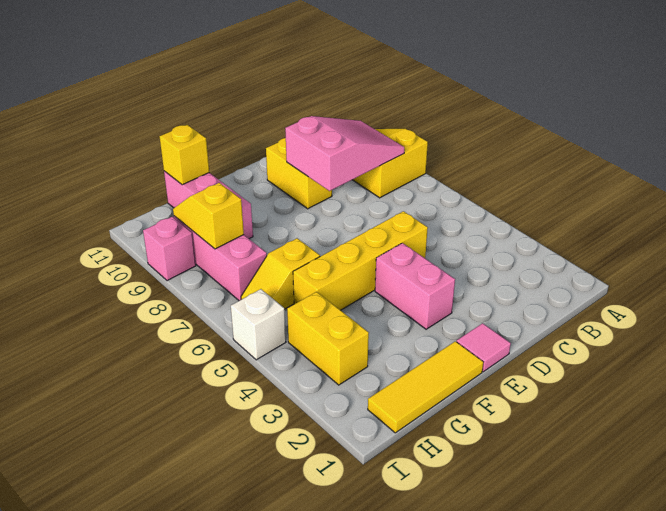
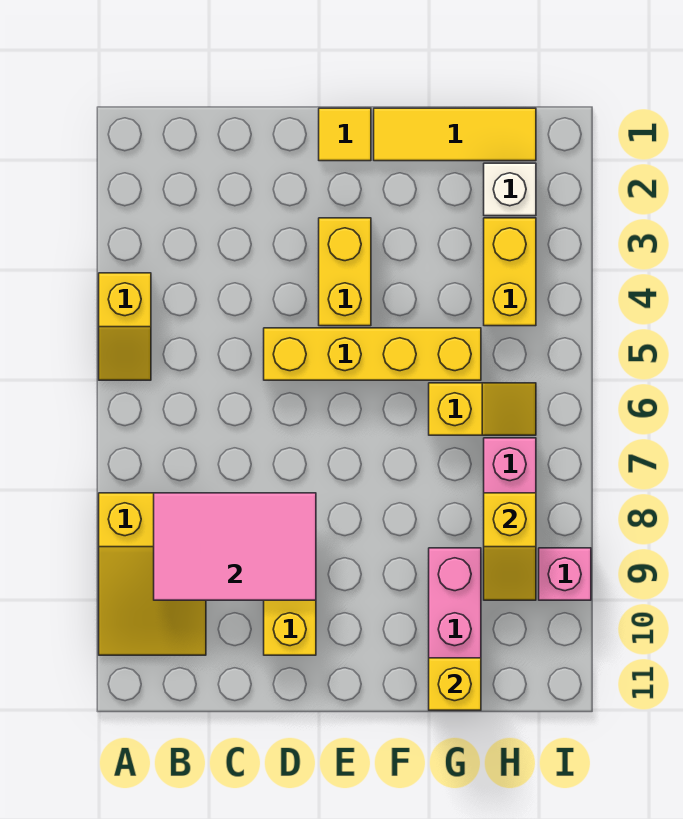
none -> yellow 1x2 slope [99,273,151,380]
pink 2x3 slope [285,116,404,191] -> pink 2x3 tile [154,493,316,600]
pink 1x1 tile [457,323,511,372] -> yellow 1x1 tile [319,108,371,161]
pink 1x2 brick [375,243,455,329] -> yellow 1x2 brick [319,218,371,326]
white 1x1 brick [231,289,286,360] -> white 1x1 brick moved to [484,163,536,216]

